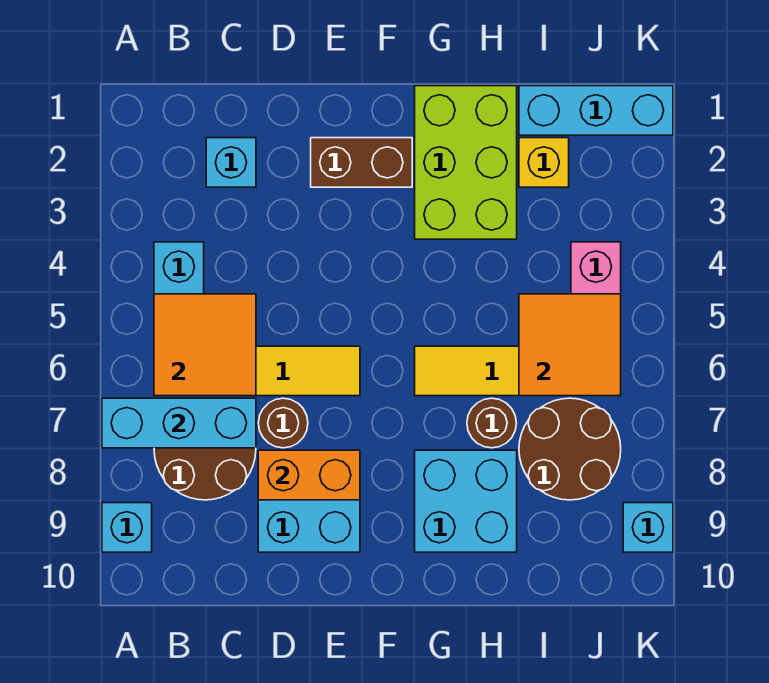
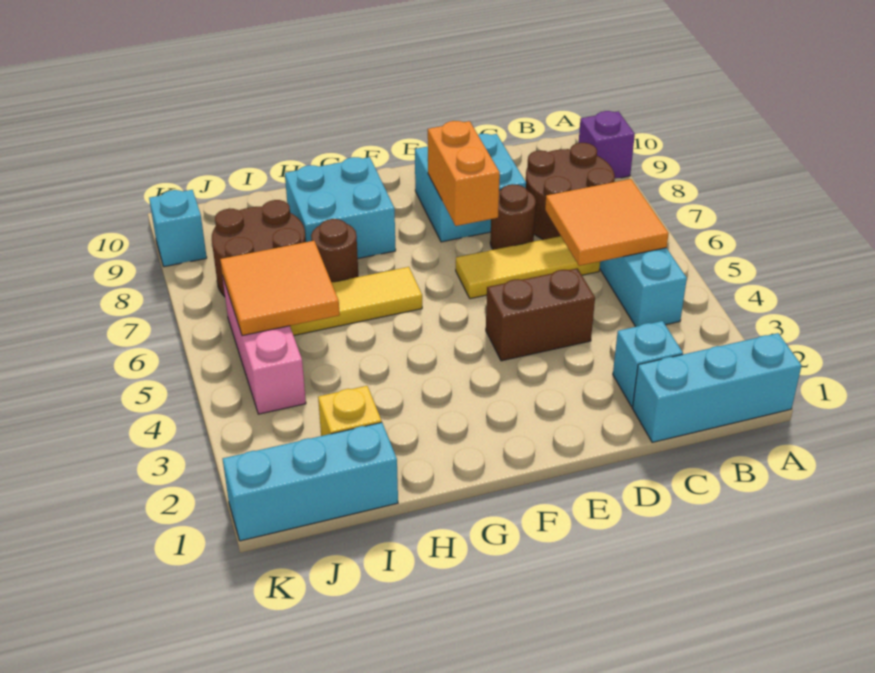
cyan 1x3 brick [102,398,256,448] -> cyan 1x3 brick moved to [633,333,802,442]
cyan 1x1 brick [102,503,152,552] -> purple 1x1 brick [579,111,635,178]
orange 1x2 brick [258,450,360,500] -> orange 1x2 brick turned to [428,121,500,226]
brown 1x2 brick [311,138,412,187] -> brown 1x2 brick moved to [486,268,595,361]
lime 2x3 brick [415,86,517,239] -> none

